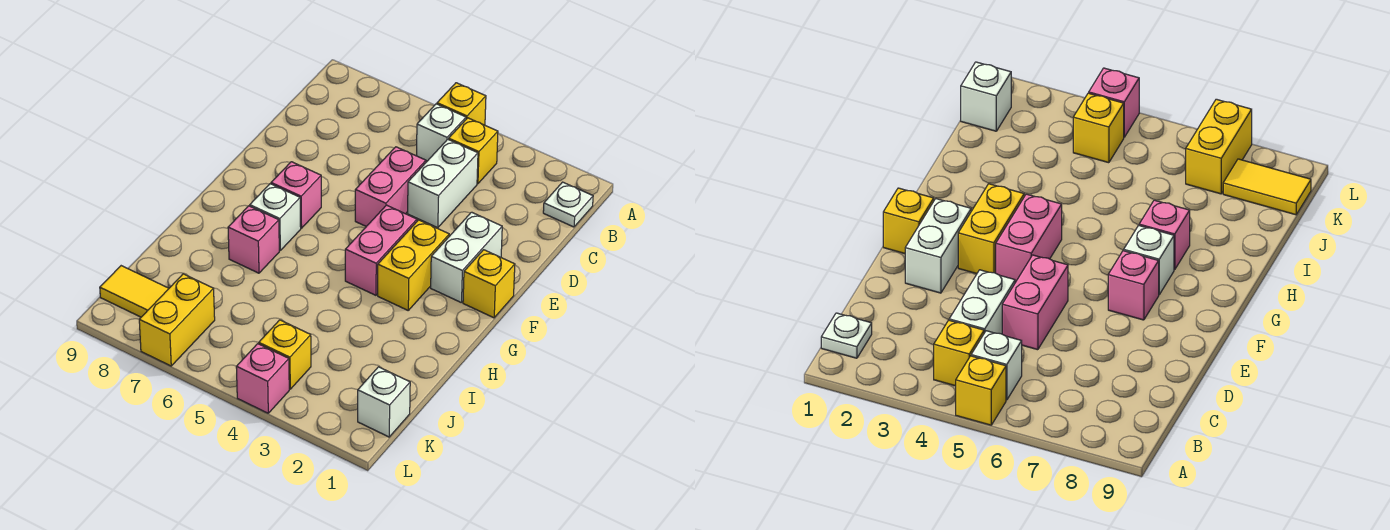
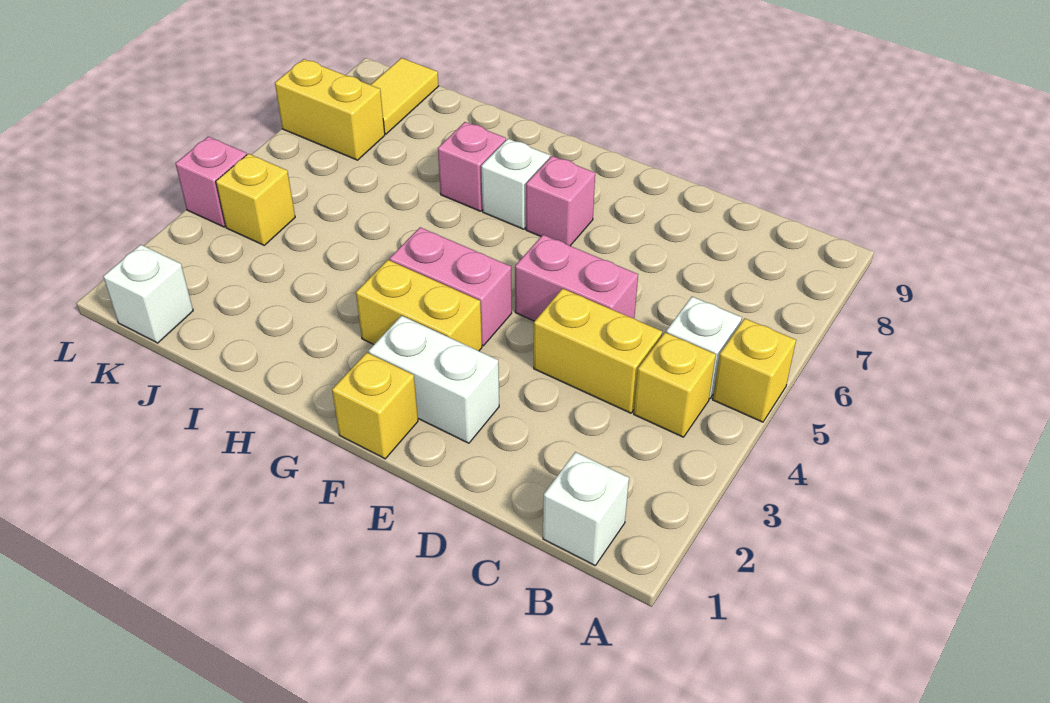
white 1x1 plate [543,182,593,227] -> white 1x1 brick [543,452,629,565]
white 1x2 brick [408,139,478,228] -> yellow 1x2 brick [534,288,662,413]

